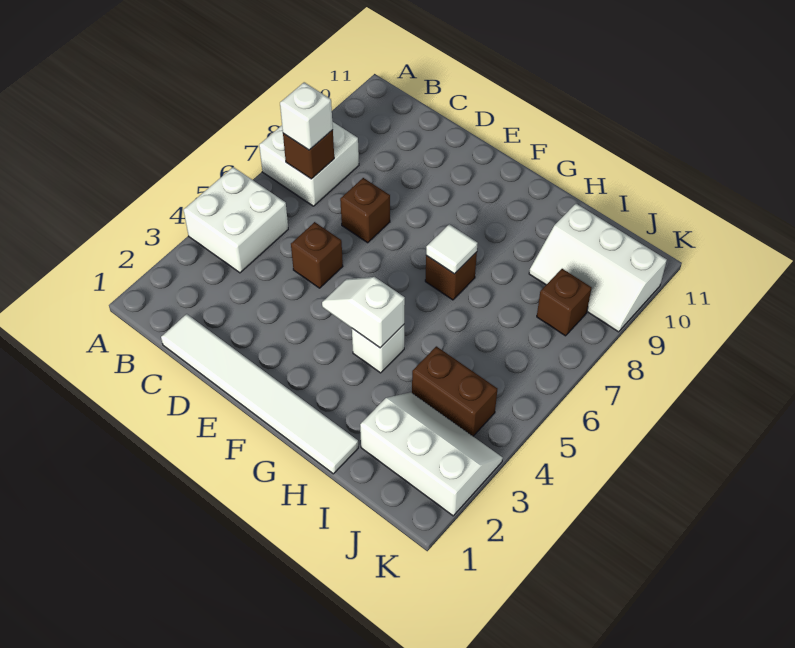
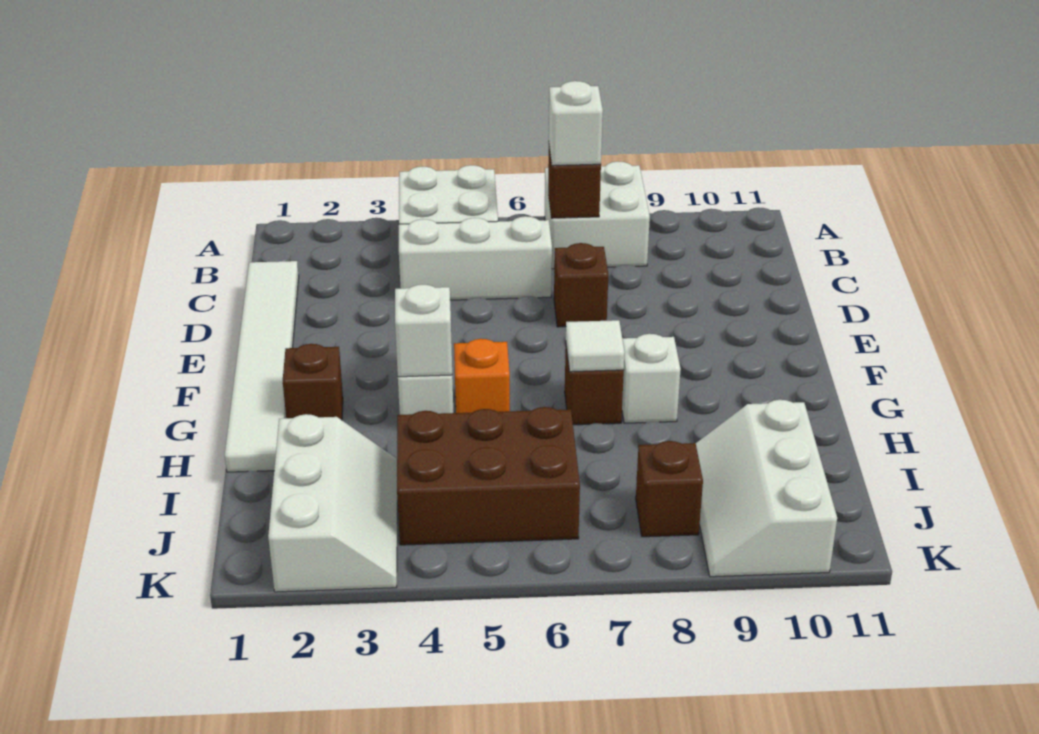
none -> white 1x3 brick [399,216,552,300]
brown 1x1 brick [291,222,343,288] -> brown 1x1 brick moved to [283,344,343,420]
none -> orange 1x1 brick [454,339,510,413]
none -> white 1x1 brick [622,334,681,423]
brown 1x2 brick [412,346,497,436] -> brown 2x3 brick [397,407,580,545]

